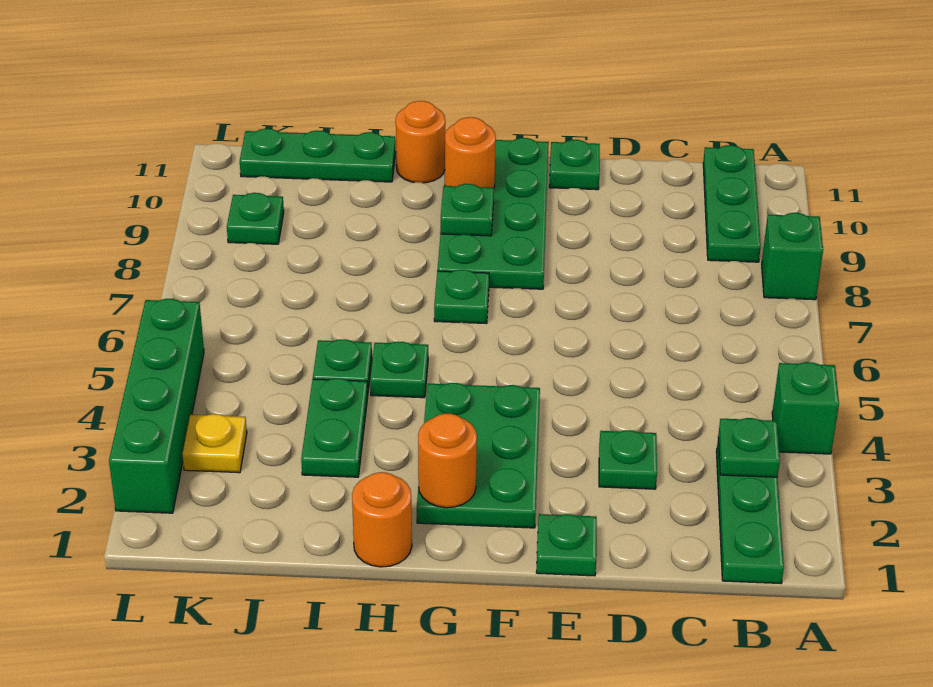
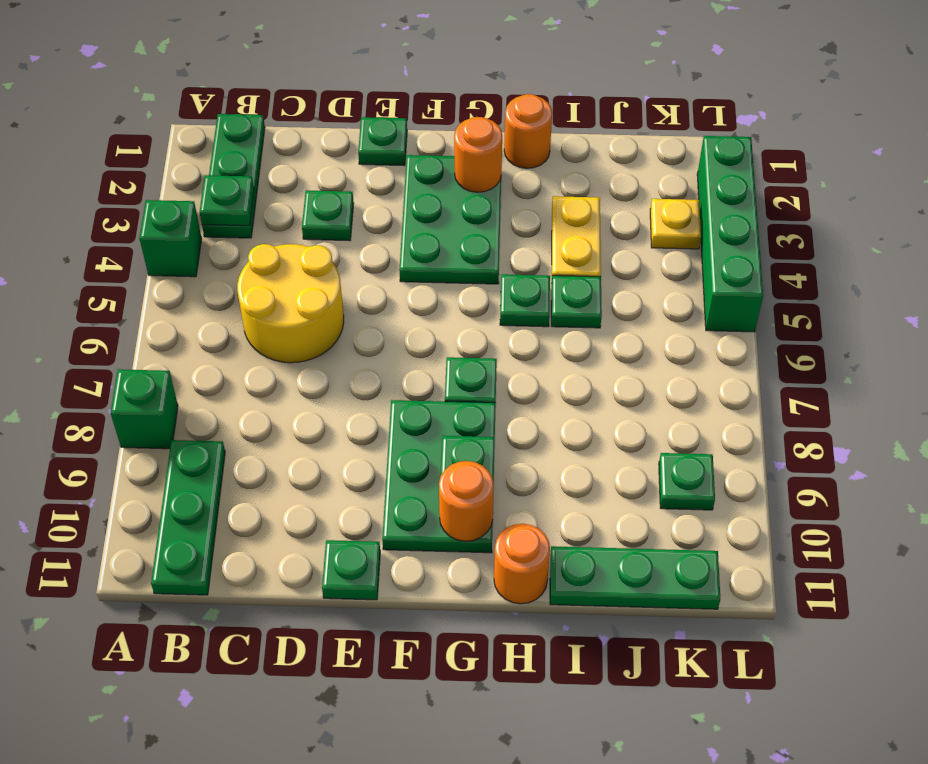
none -> yellow 2x2 round brick [237,244,344,363]
green 2x4 plate [437,138,549,289] -> green 2x3 plate [382,400,496,553]
green 1x2 plate [301,378,368,477] -> yellow 1x2 plate [552,196,601,277]

